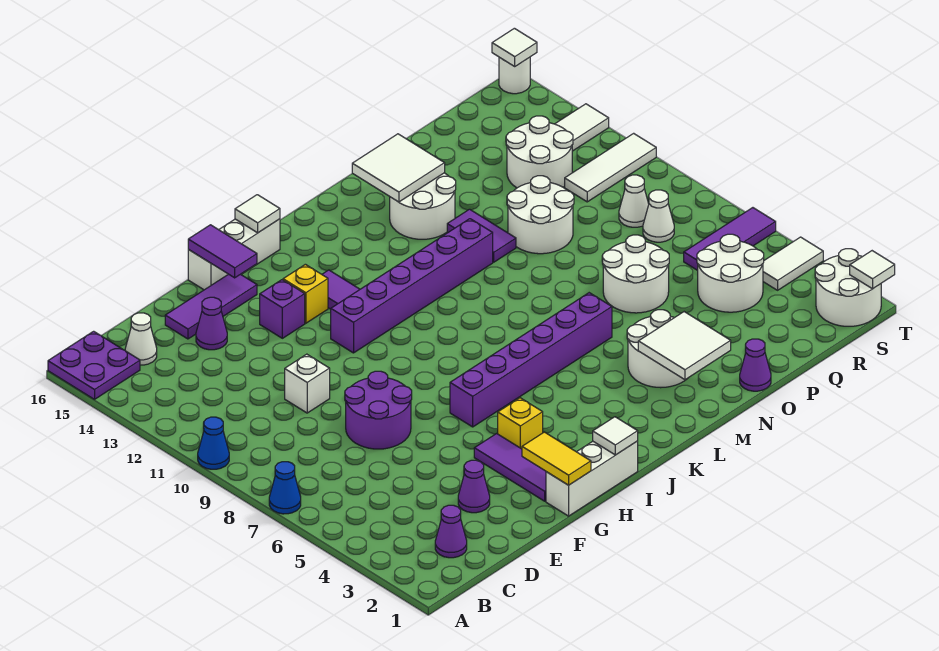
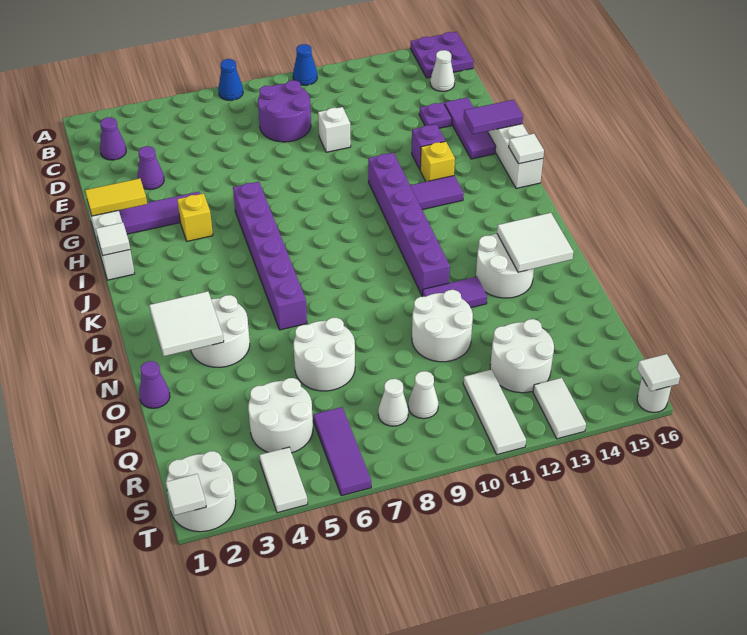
purple 2x2 round brick [345,371,412,449] -> purple 2x2 round brick moved to [258,80,311,142]
purple 1x1 cone [196,297,227,350] -> purple 1x1 plate [419,103,452,128]

